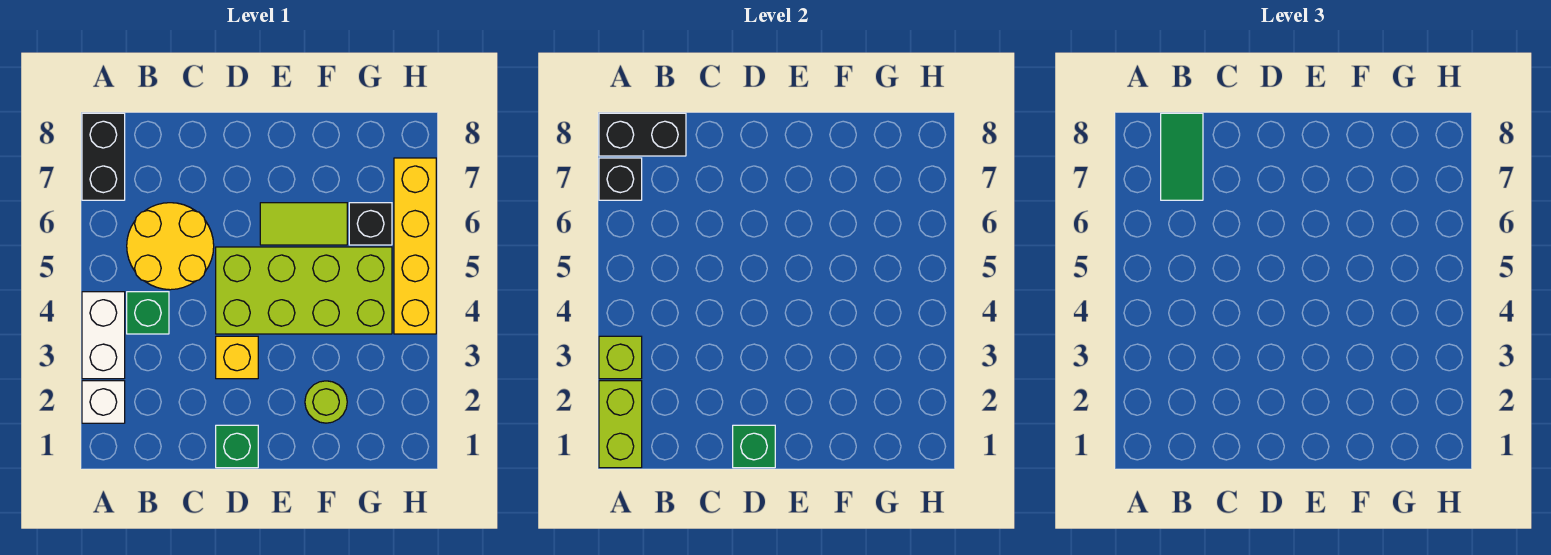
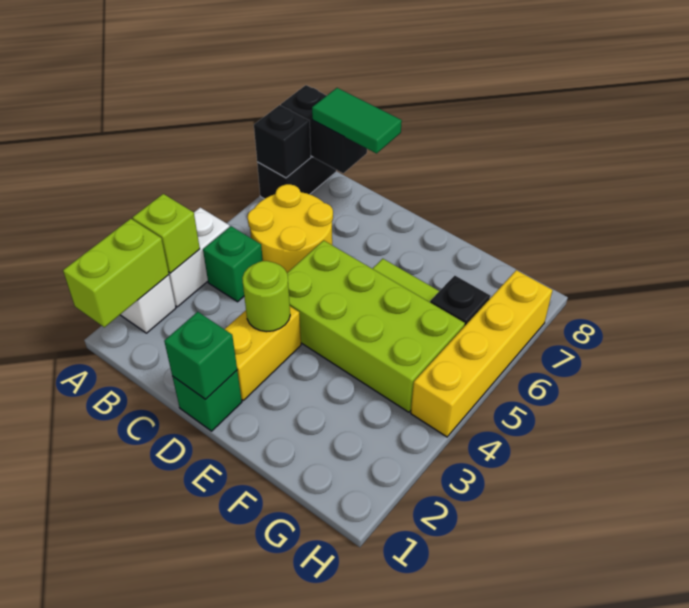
green 1x2 tile [1161,113,1203,200] -> green 1x2 tile turned to [312,88,402,153]
yellow 1x1 brick [216,336,258,379] -> yellow 1x2 brick [225,306,301,400]
lime 1x1 round brick [305,381,347,423] -> lime 1x1 round brick moved to [242,261,290,332]

